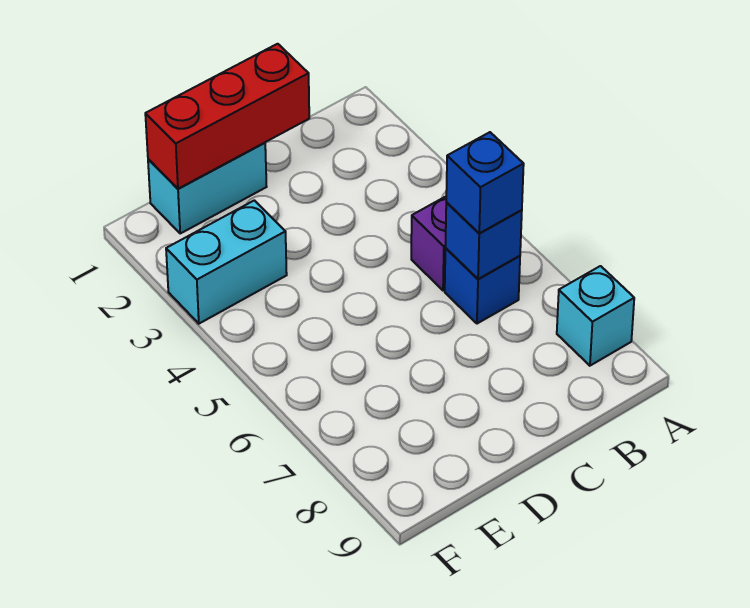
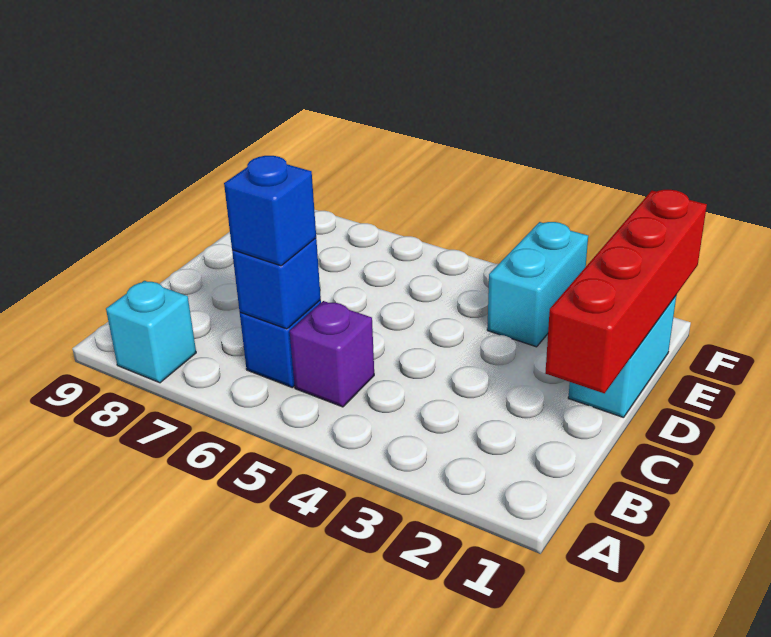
red 1x3 brick [145,44,309,189] -> red 1x4 brick [545,190,707,393]

